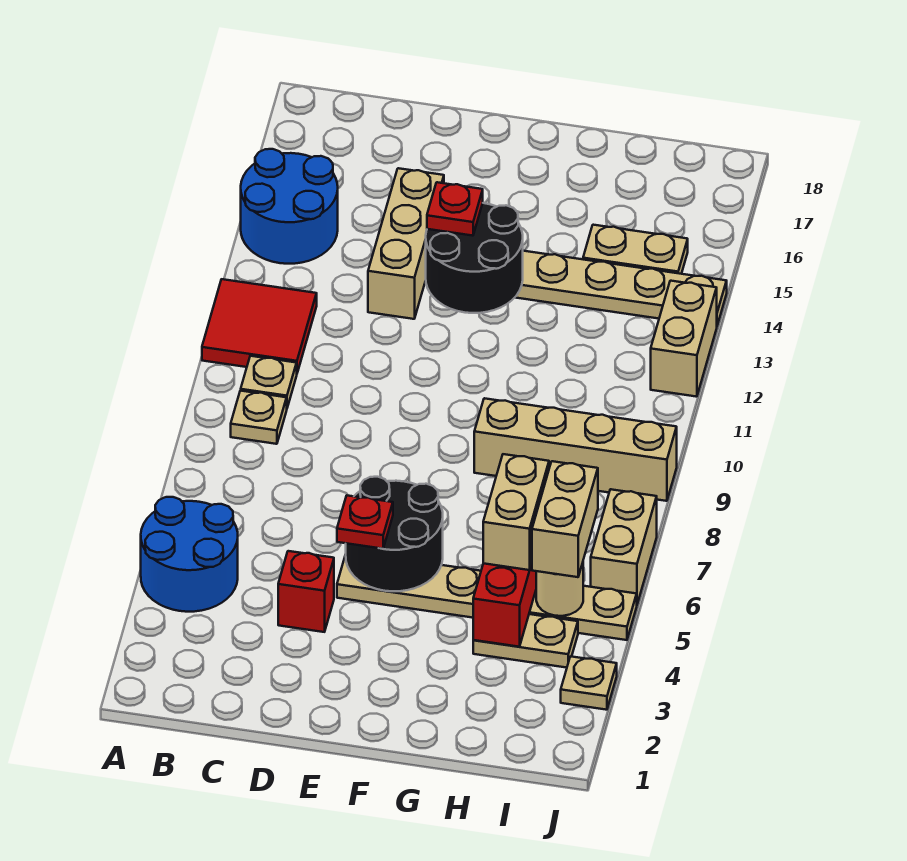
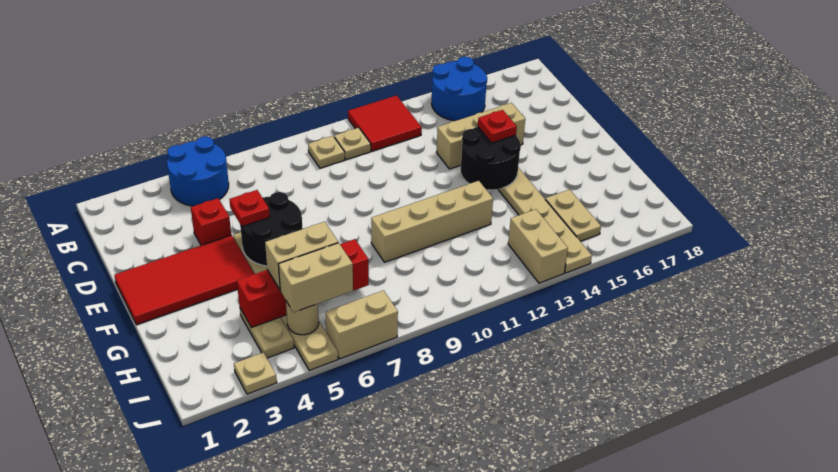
none -> red 2x4 tile [114,235,254,325]
tan 1x4 brick [474,398,677,501] -> tan 1x4 brick turned to [371,181,493,262]
tan 1x2 brick [651,281,717,397] -> tan 1x2 brick turned to [508,209,568,283]

